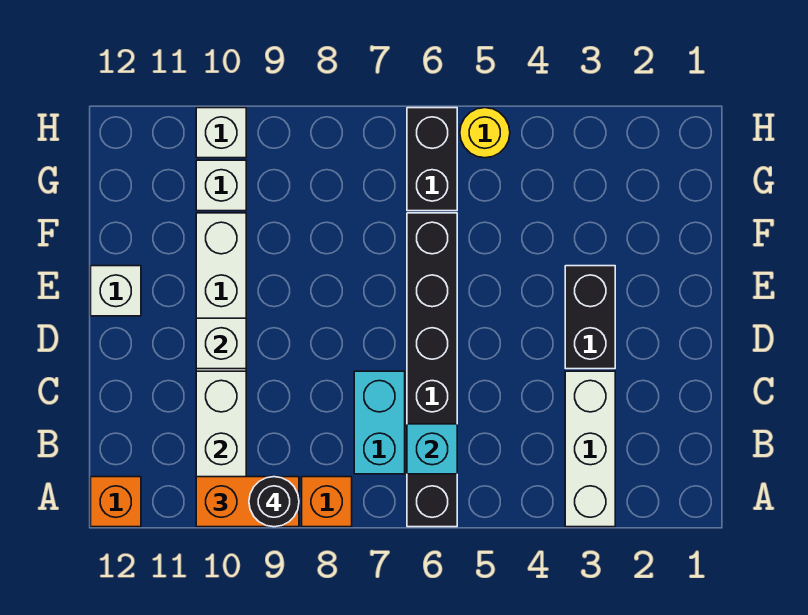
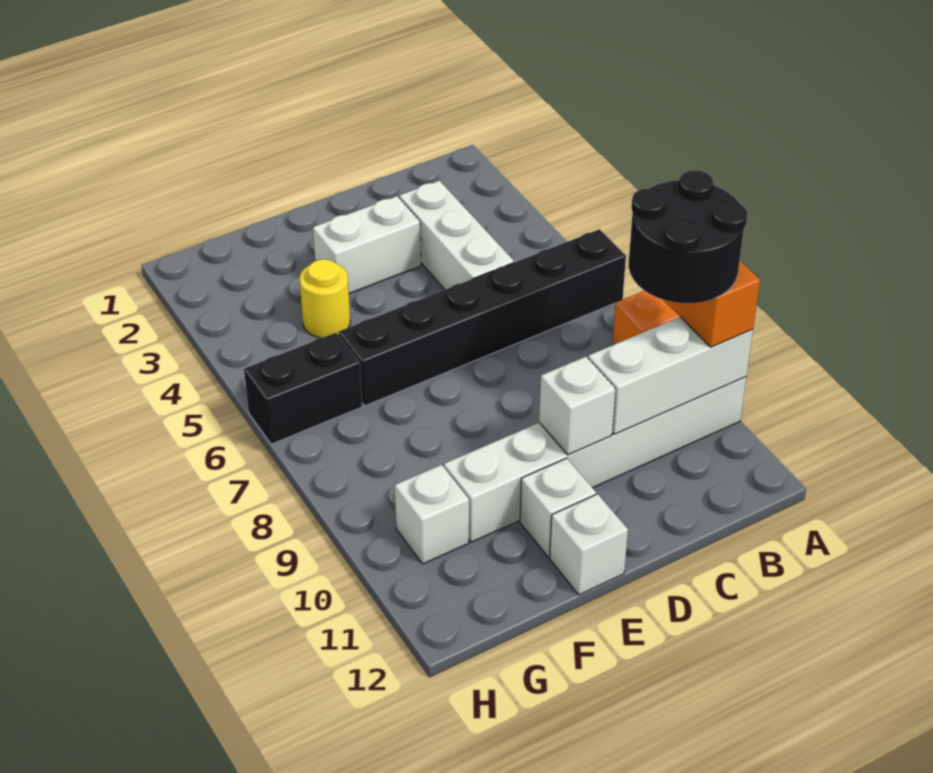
white 1x3 brick [565,371,615,527] -> white 1x3 brick turned to [399,181,514,290]
black 1x1 round brick [249,477,299,527] -> black 2x2 round brick [629,170,748,303]
orange 1x1 brick [91,477,141,527] -> none
cyan 1x1 brick [407,424,457,474] -> none
cyan 1x2 brick [354,371,405,474] -> none
black 1x2 brick [565,266,615,369] -> white 1x2 brick [313,196,421,293]
yellow 1x1 round brick [460,108,510,158] -> yellow 1x1 round brick moved to [300,259,350,338]
white 1x1 brick [196,108,246,158] -> white 1x1 brick moved to [520,458,596,557]

